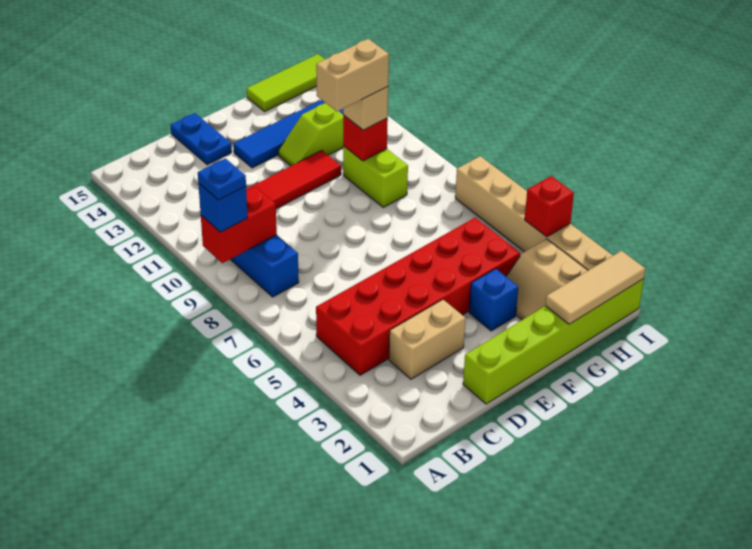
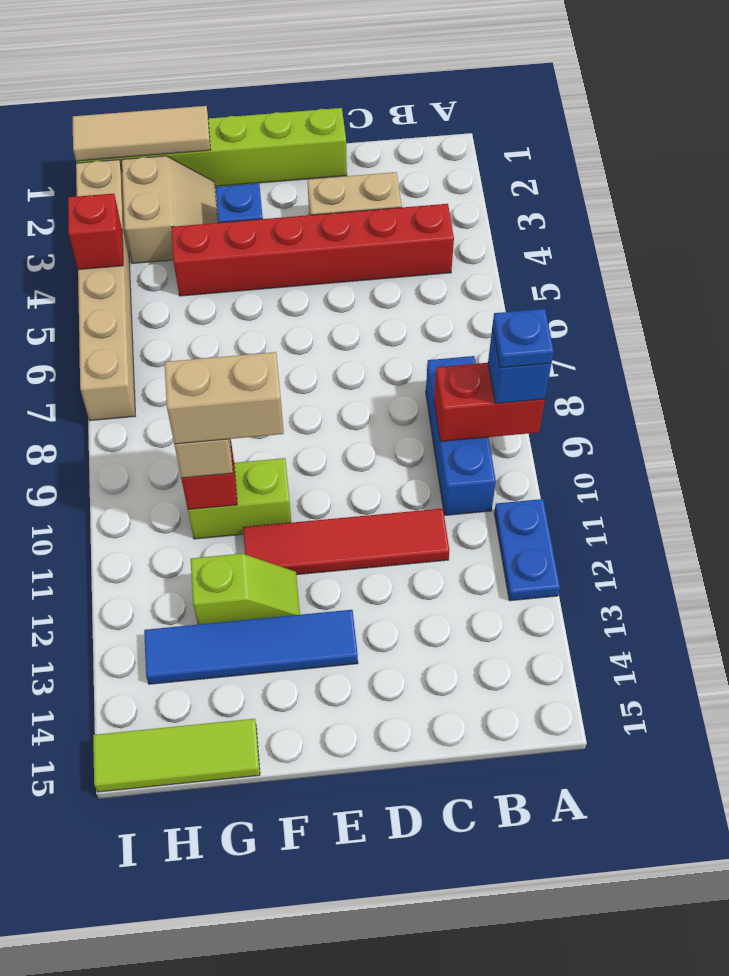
red 2x6 brick [316,218,520,375] -> red 1x6 brick [172,204,454,296]
blue 1x2 plate [171,113,232,165] -> blue 1x2 plate moved to [494,499,560,601]
lime 1x2 brick [343,146,408,207] -> lime 1x2 brick turned to [188,458,291,539]

